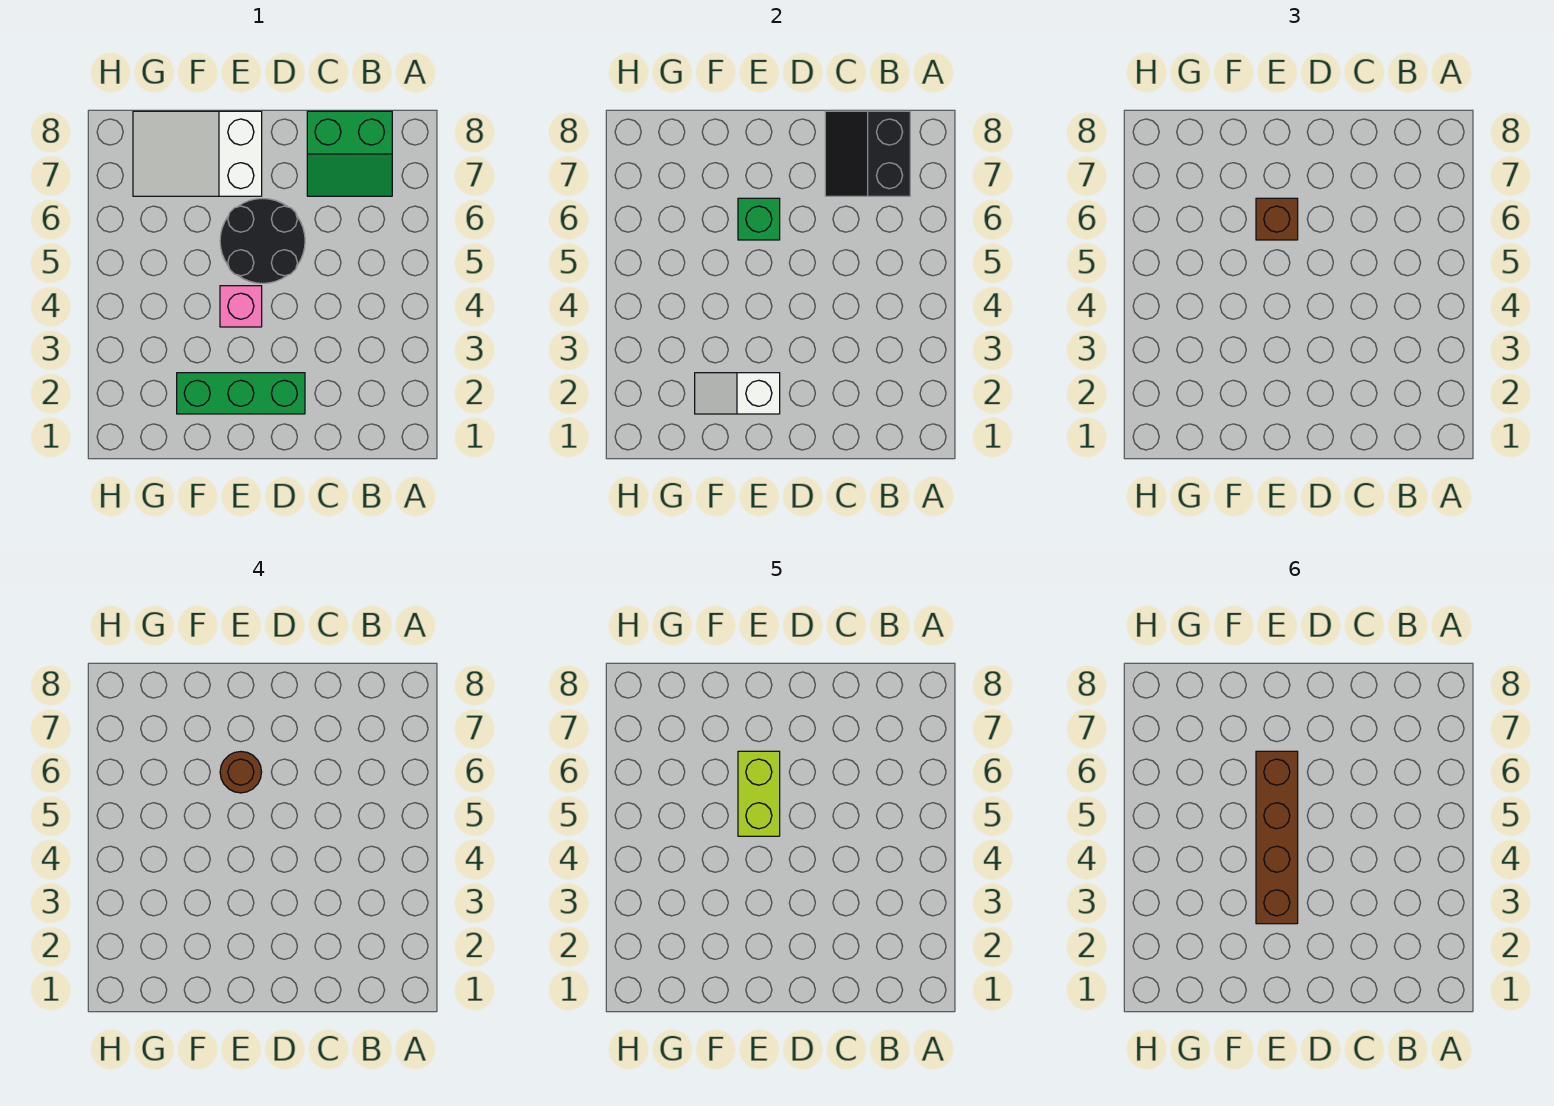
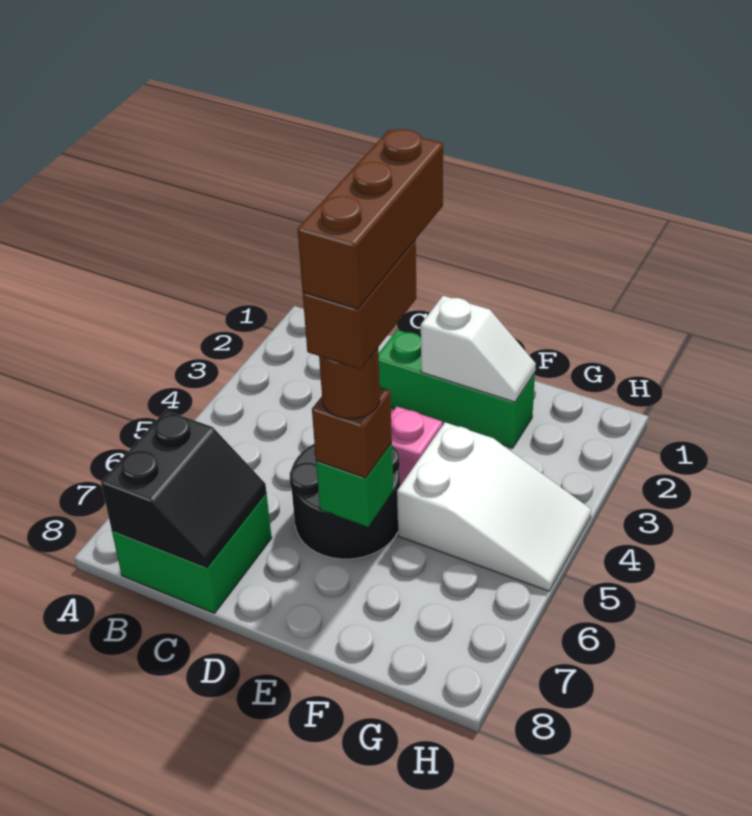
green 2x2 slope [307,111,392,196] -> green 2x2 brick [112,493,272,613]
brown 1x4 brick [1256,751,1298,924] -> brown 1x3 brick [298,129,443,309]
lime 1x2 brick [738,751,780,836] -> brown 1x2 brick [303,240,416,369]
white 2x3 slope [133,111,262,196] -> white 2x3 slope moved to [397,422,591,591]

